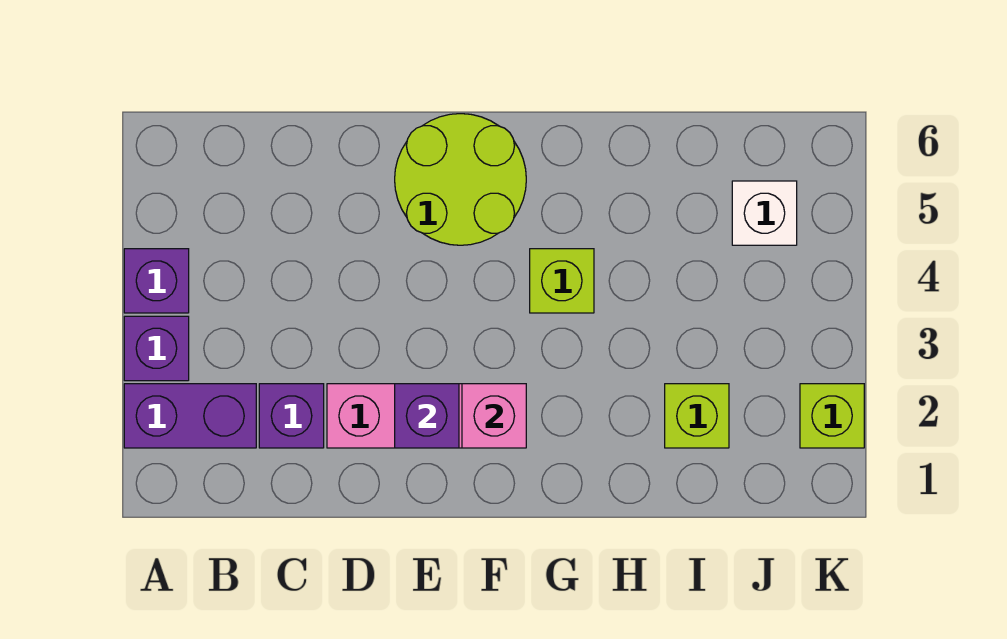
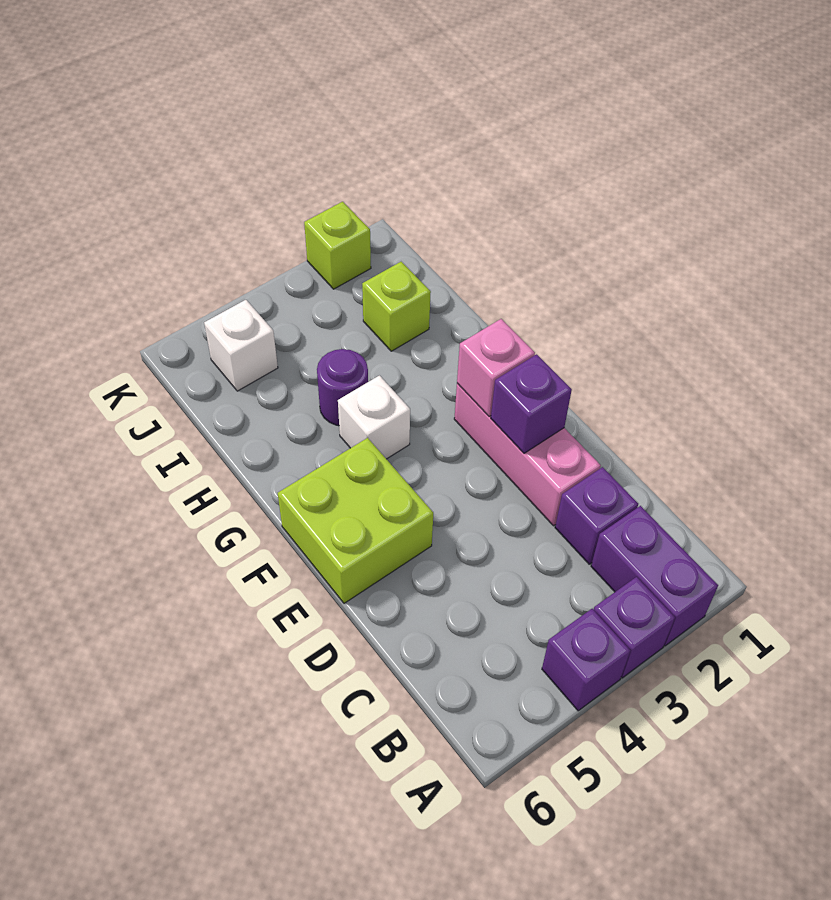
lime 2x2 round brick [395,114,526,245] -> lime 2x2 brick [278,438,433,603]
lime 1x1 brick [530,249,594,313] -> white 1x1 brick [338,376,410,459]
none -> purple 1x1 round brick [317,349,368,426]

